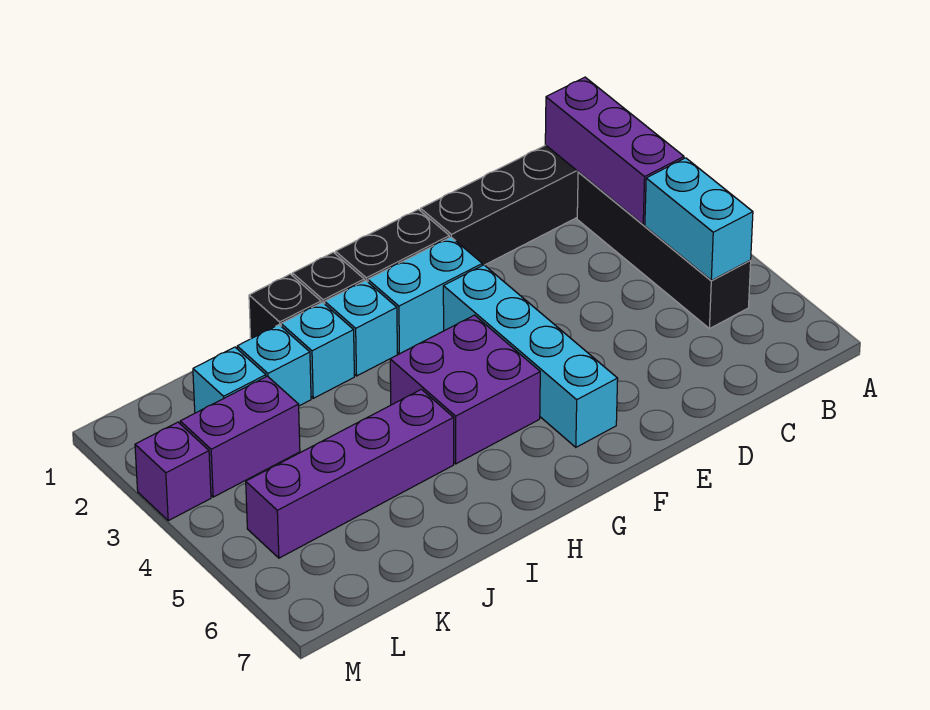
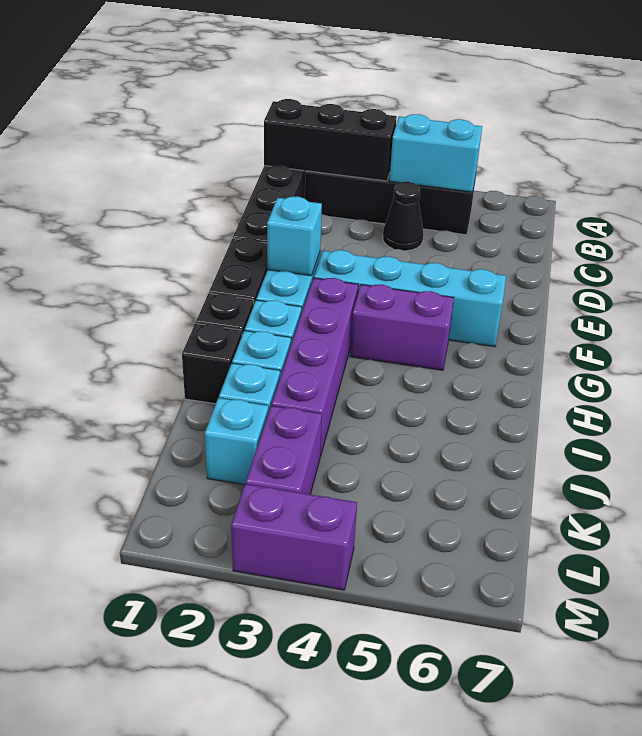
purple 1x3 brick [545,77,684,225] -> black 1x3 brick [264,99,397,181]
none -> black 1x1 cone [383,182,423,251]
none -> cyan 1x1 brick [267,196,322,276]
purple 2x2 brick [390,315,540,464] -> purple 1x2 brick [350,284,454,370]
purple 1x4 brick [246,389,454,558] -> purple 1x4 brick moved to [272,278,358,457]
purple 1x1 brick [135,422,211,521] -> purple 1x2 brick [231,484,357,590]

